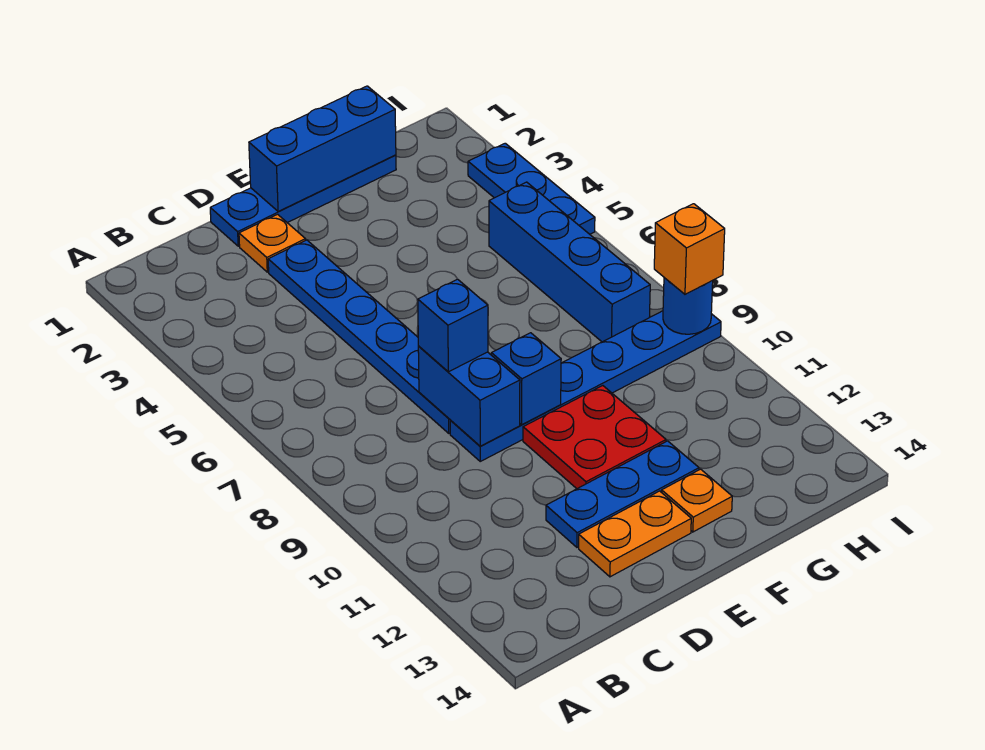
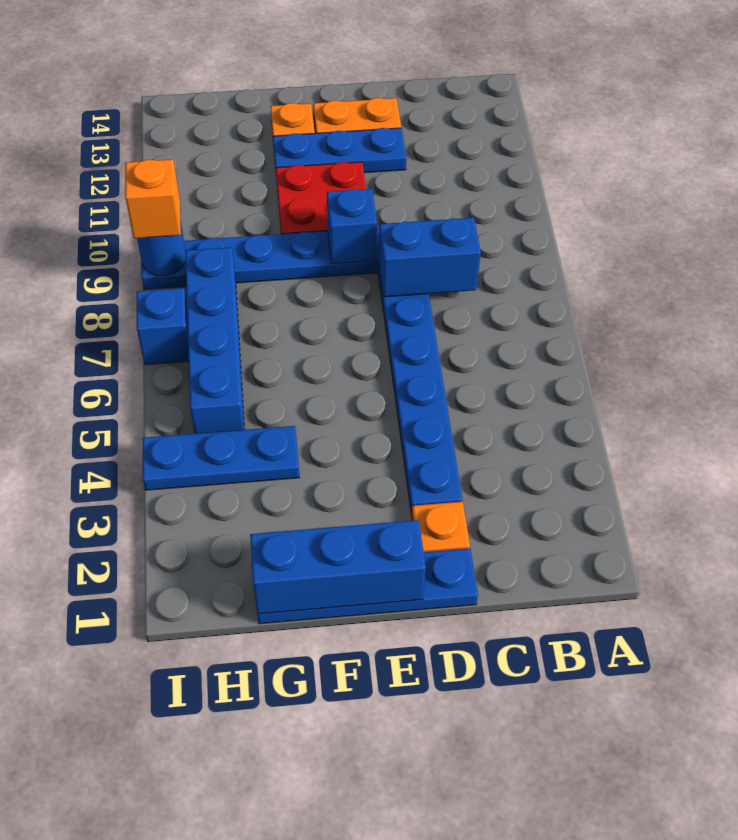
blue 1x2 brick [418,346,520,446] -> blue 1x2 brick turned to [379,218,481,297]
blue 1x1 brick [418,279,488,372] -> blue 1x1 brick moved to [137,288,189,365]
blue 1x3 plate [468,143,595,234] -> blue 1x3 plate turned to [143,426,300,490]

